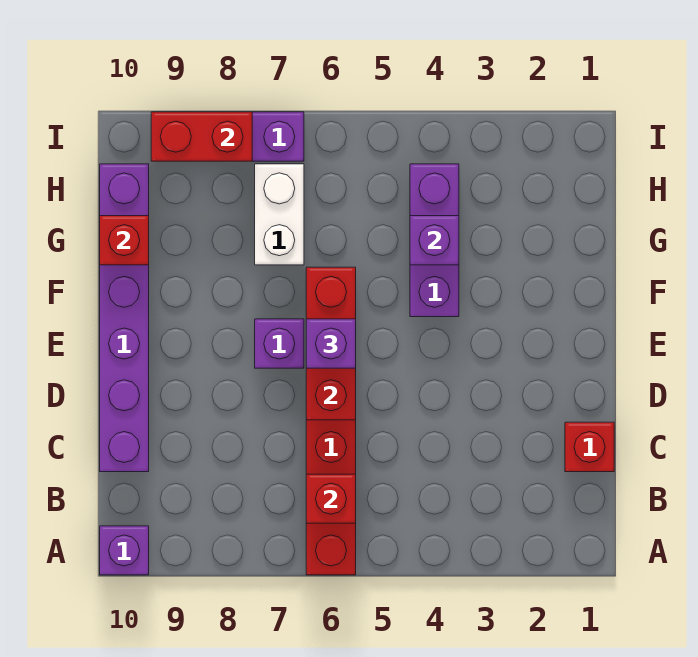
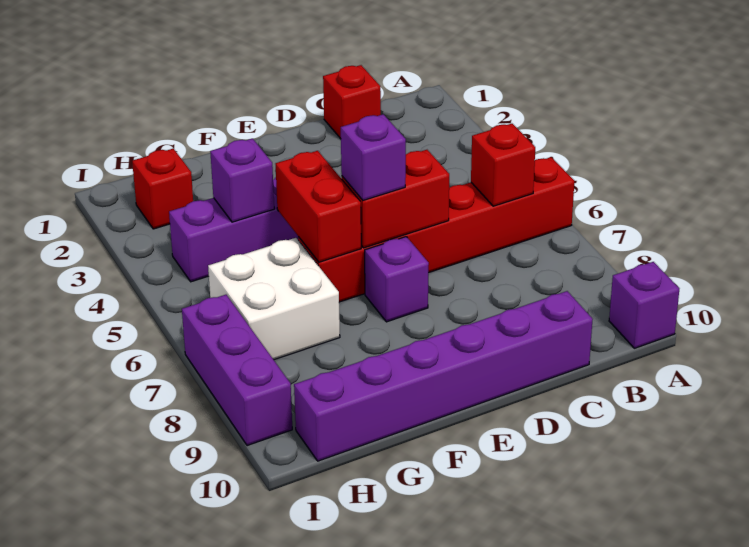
white 1x2 brick [255,164,304,265] -> white 2x2 brick [208,238,340,360]
red 1x1 brick [100,216,149,265] -> red 1x1 brick moved to [132,149,193,229]
red 1x2 brick [151,112,252,161] -> red 1x2 brick moved to [276,151,361,262]

